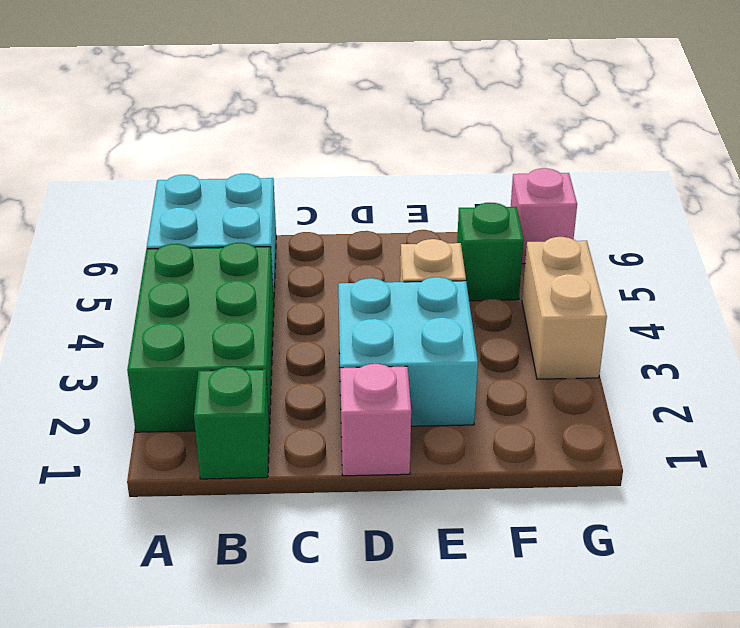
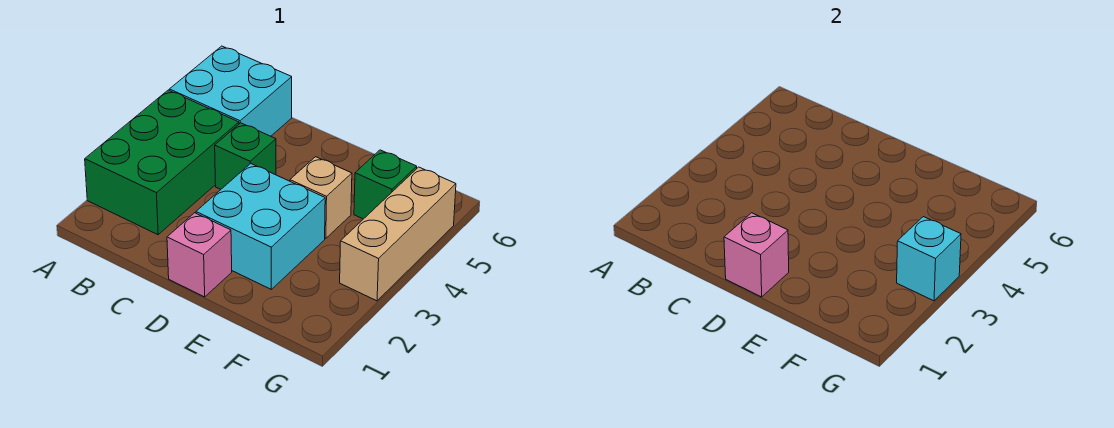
green 1x1 brick [194,367,270,479] -> green 1x1 brick moved to [215,123,276,189]
tan 1x2 brick [522,237,607,379] -> tan 1x3 brick [340,167,456,301]
none -> cyan 1x1 brick [897,217,961,301]
pink 1x1 brick [511,168,577,264] -> pink 1x1 brick moved to [724,213,789,297]

